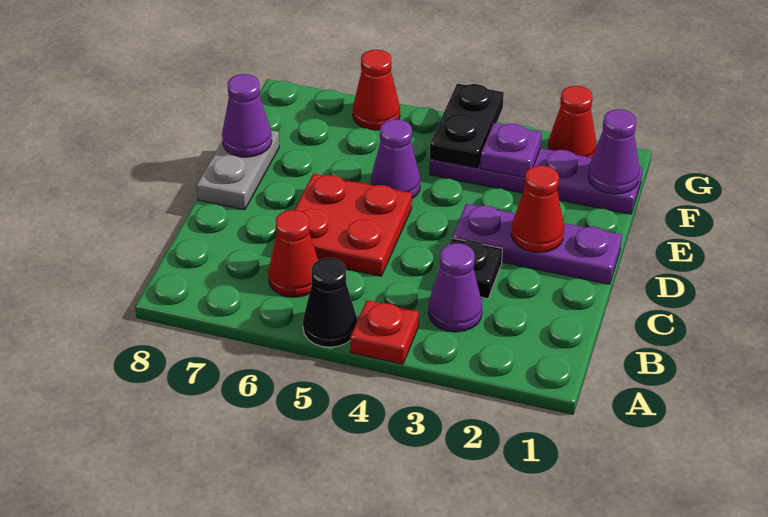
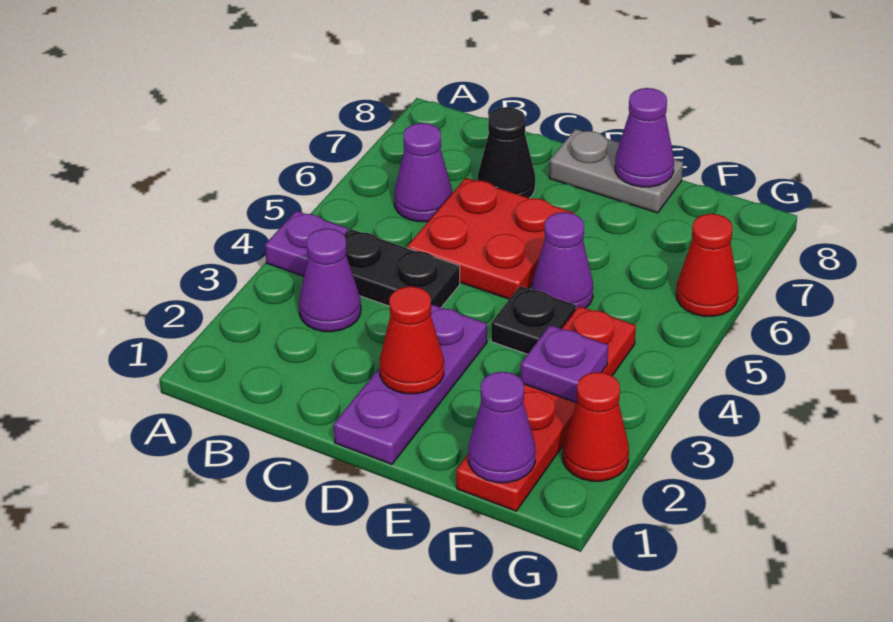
red 1x1 plate [350,300,419,364] -> purple 1x1 plate [265,211,348,276]
black 1x1 cone [303,258,357,347] -> black 1x1 cone moved to [478,107,535,198]
red 1x1 cone [268,210,318,297] -> purple 1x1 cone [394,123,453,222]
black 1x1 plate [450,238,502,299] -> black 1x1 plate moved to [491,286,576,354]
purple 1x4 plate [429,148,643,214] -> red 1x4 plate [456,306,636,511]
black 1x2 plate [430,84,504,168] -> black 1x2 plate moved to [345,229,460,307]

